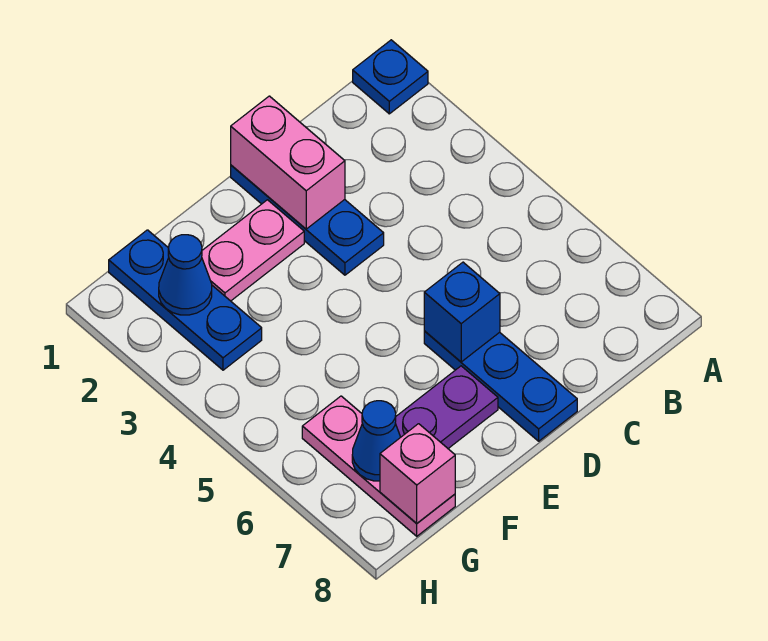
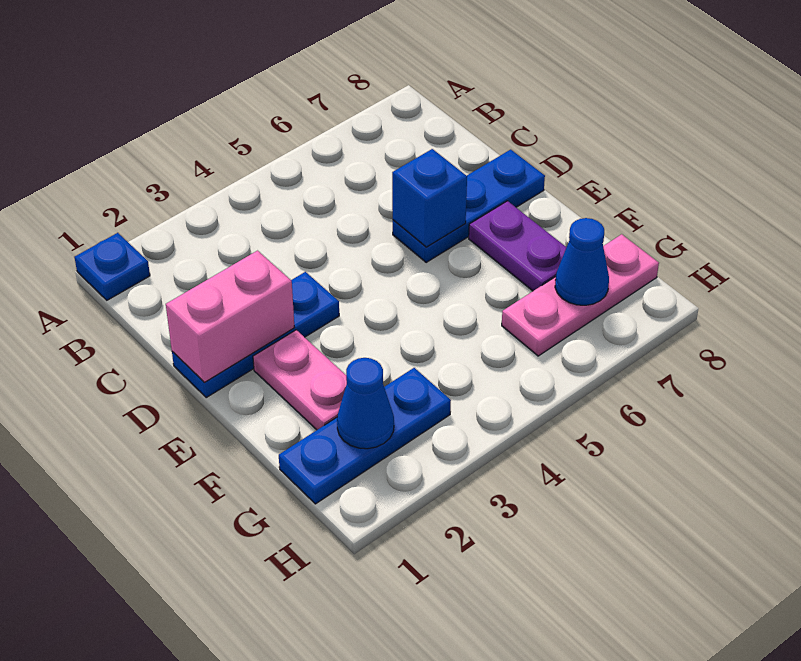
pink 1x1 brick [380,424,455,523] -> none

